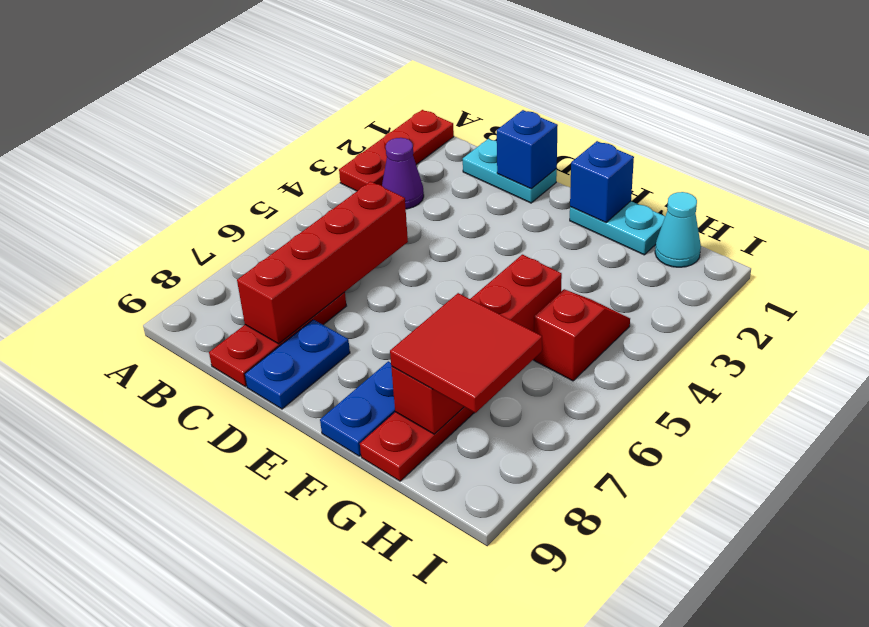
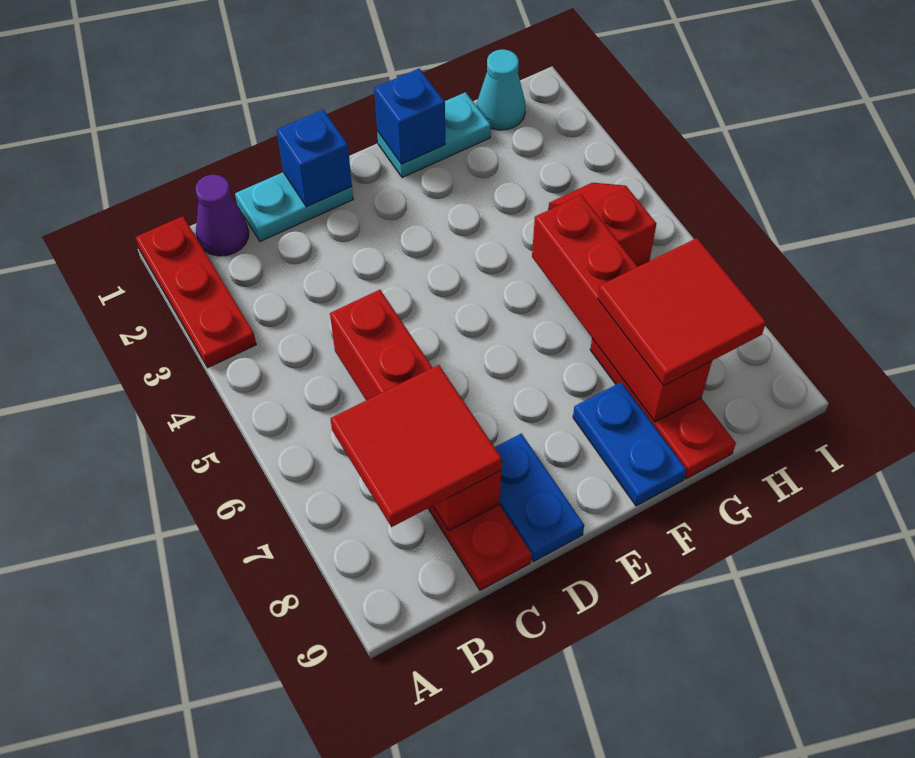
purple 1x1 cone [382,138,424,209] -> purple 1x1 cone moved to [195,175,249,256]
none -> red 2x2 tile [330,365,502,527]

